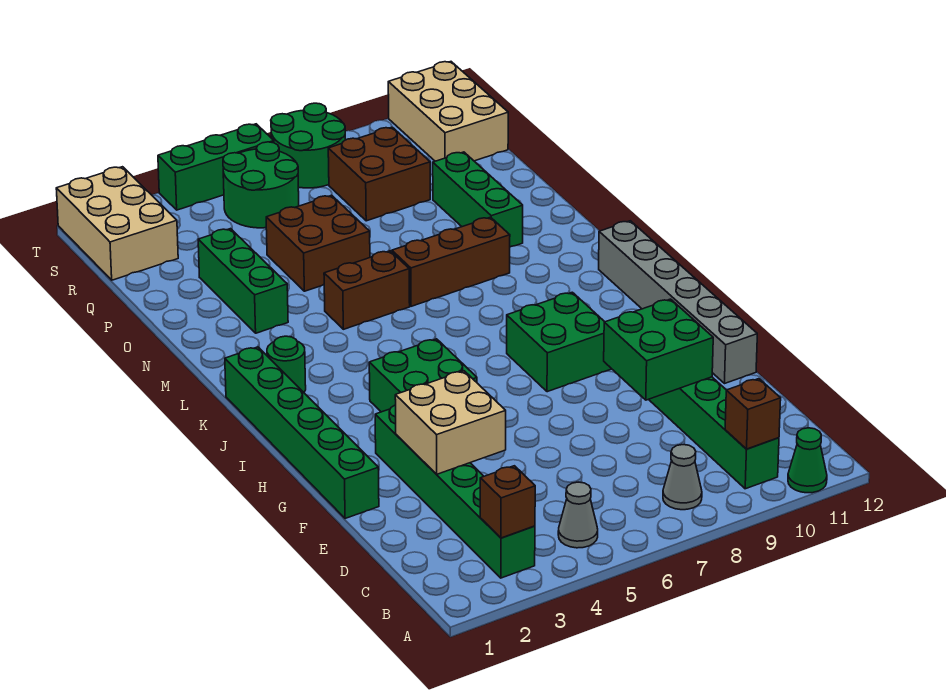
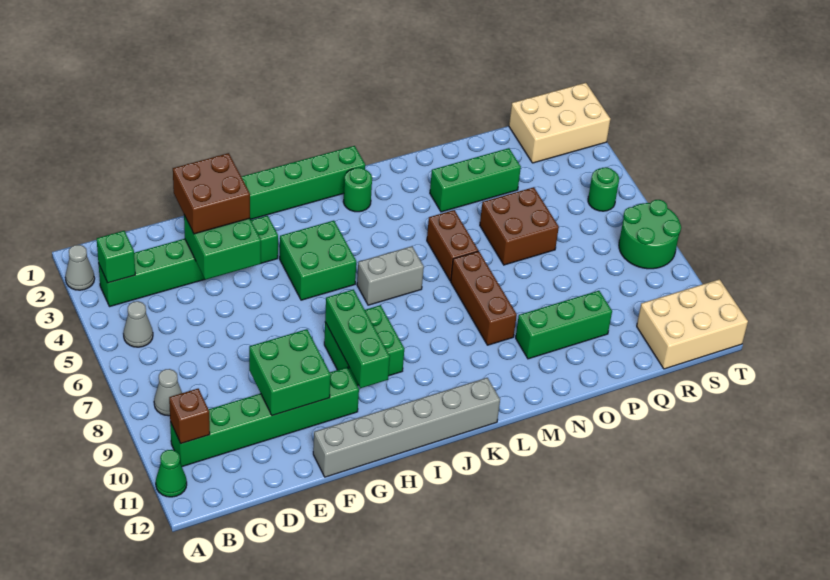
none -> grey 1x1 cone [65,245,95,290]
brown 1x1 brick [480,466,535,538] -> green 1x1 brick [97,231,135,283]
tan 2x2 brick [395,371,506,474] -> green 2x2 brick [184,215,261,280]
none -> grey 1x2 brick [357,246,424,305]
brown 2x2 brick [328,127,430,221] -> brown 2x2 brick moved to [173,153,250,234]
green 2x2 round brick [223,142,299,228] -> green 1x1 round brick [588,167,619,211]
green 1x3 brick [158,124,274,210] -> green 1x3 brick moved to [325,290,390,388]

